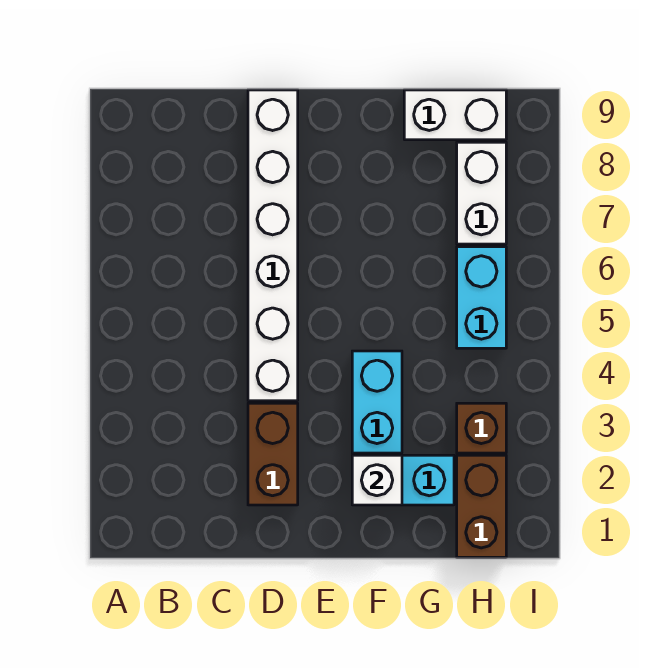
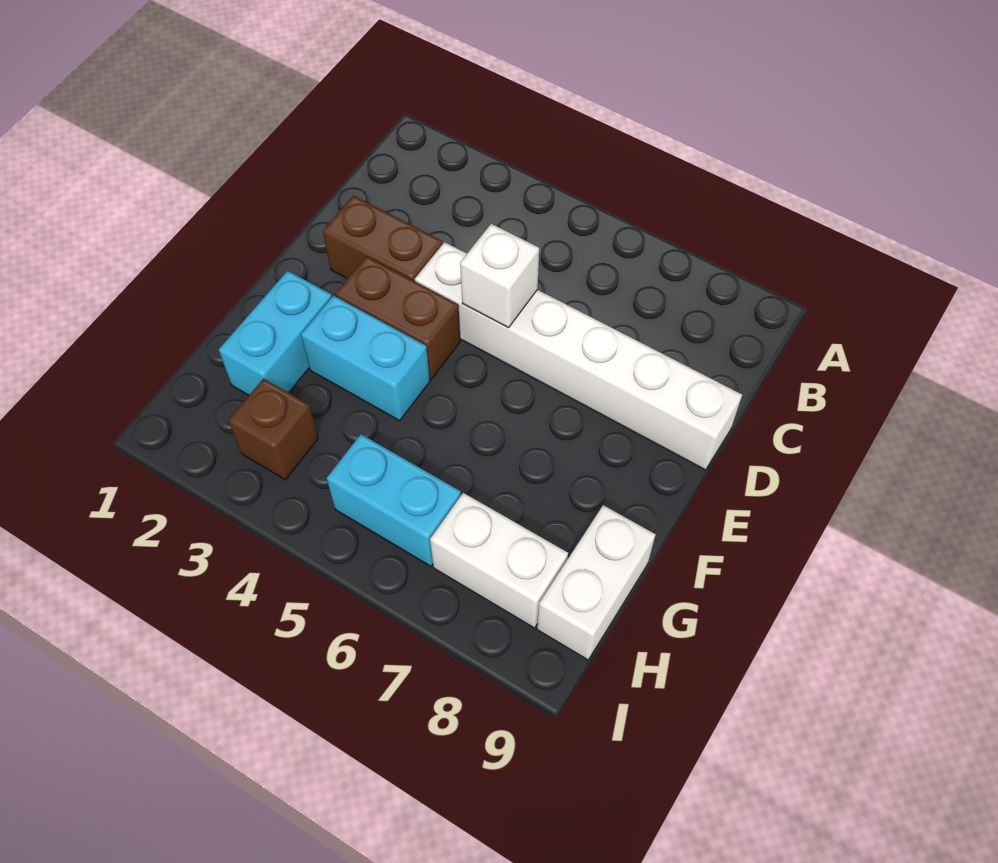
white 1x1 brick [352,455,402,505] -> white 1x1 brick moved to [460,224,539,328]
brown 1x2 brick [457,455,506,557] -> brown 1x2 brick moved to [335,256,460,379]

